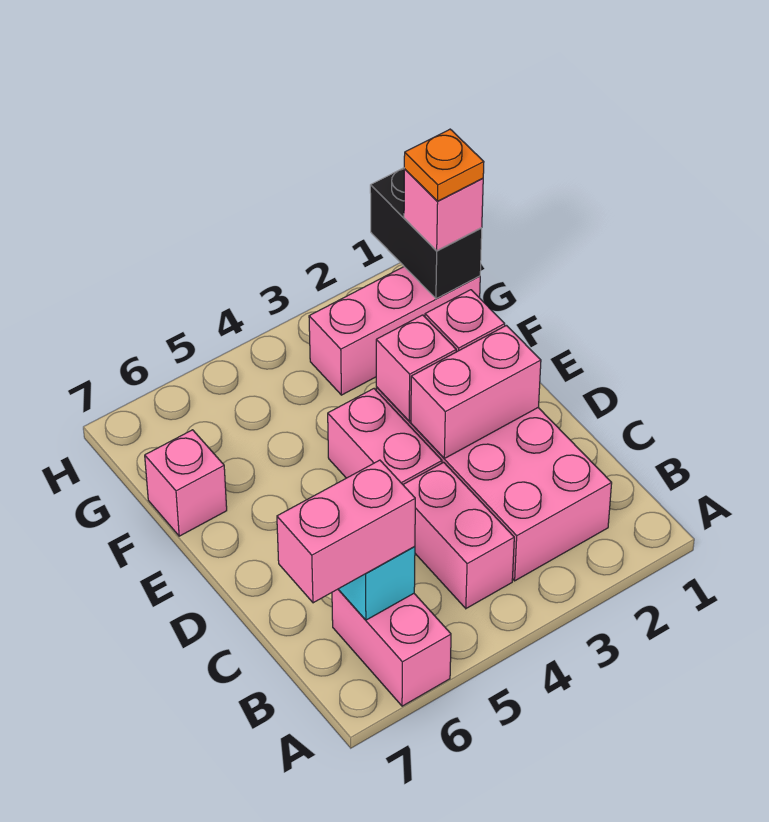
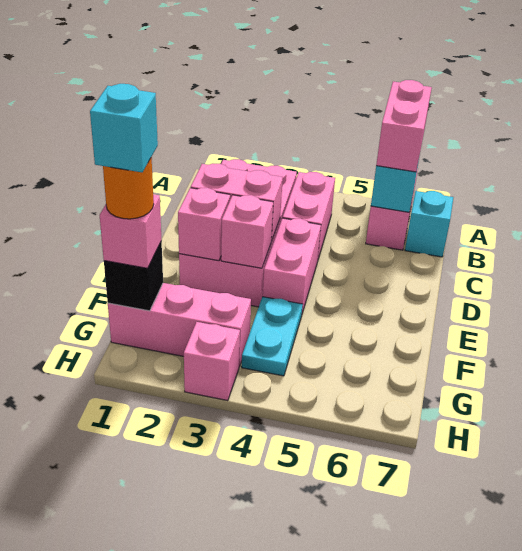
pink 1x2 brick [277,460,415,603] -> pink 1x2 brick turned to [376,80,432,172]
none -> cyan 1x1 brick [405,191,453,257]
none -> cyan 1x2 plate [242,297,303,376]
pink 1x1 brick [145,430,227,536] -> pink 1x1 brick moved to [184,322,240,401]
black 1x2 brick [370,168,482,299] -> black 1x1 brick [104,241,163,311]
orange 1x1 plate [404,129,484,201] -> orange 1x1 round brick [103,157,154,219]
none -> cyan 1x1 brick [90,84,158,172]

